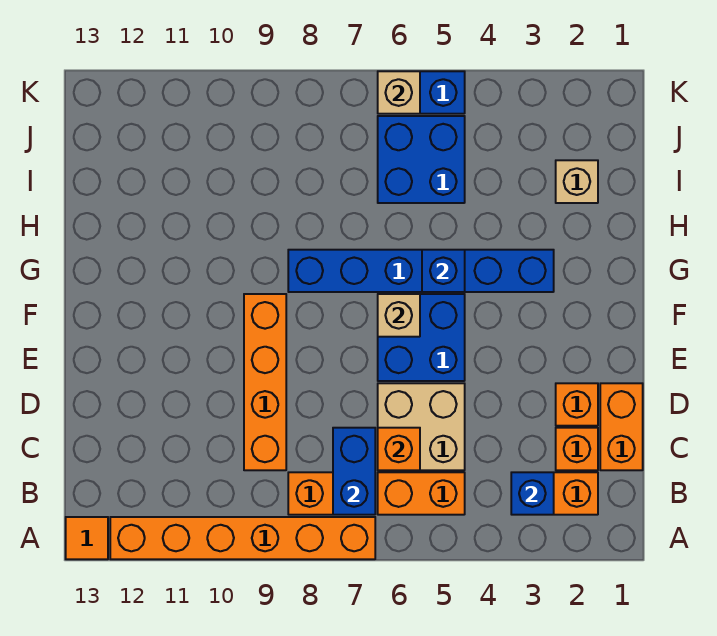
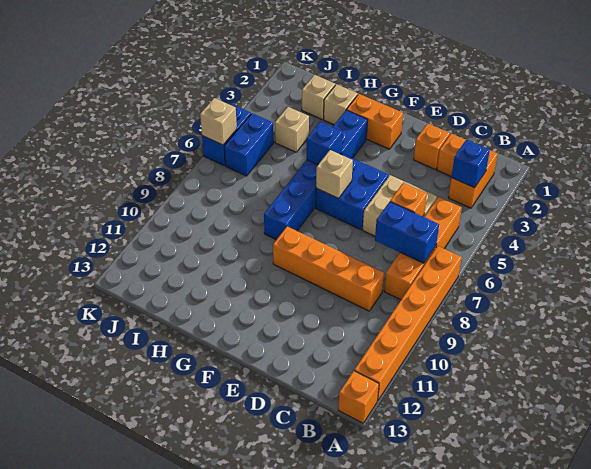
orange 1x1 tile [66,517,108,559] -> orange 1x1 brick [338,371,379,423]
orange 1x2 brick [600,383,643,470] -> orange 1x2 brick moved to [347,94,403,149]
none -> tan 1x1 brick [324,84,358,125]
none -> tan 1x1 brick [275,107,309,152]
blue 2x2 brick [378,116,465,203] -> blue 1x2 brick [224,113,274,176]

